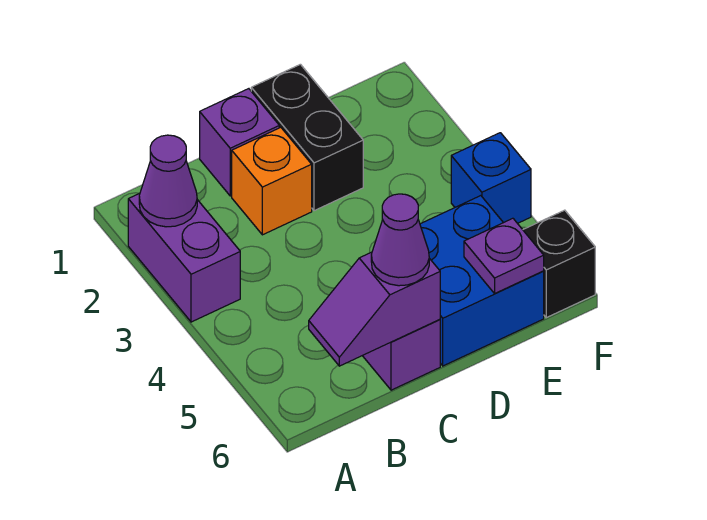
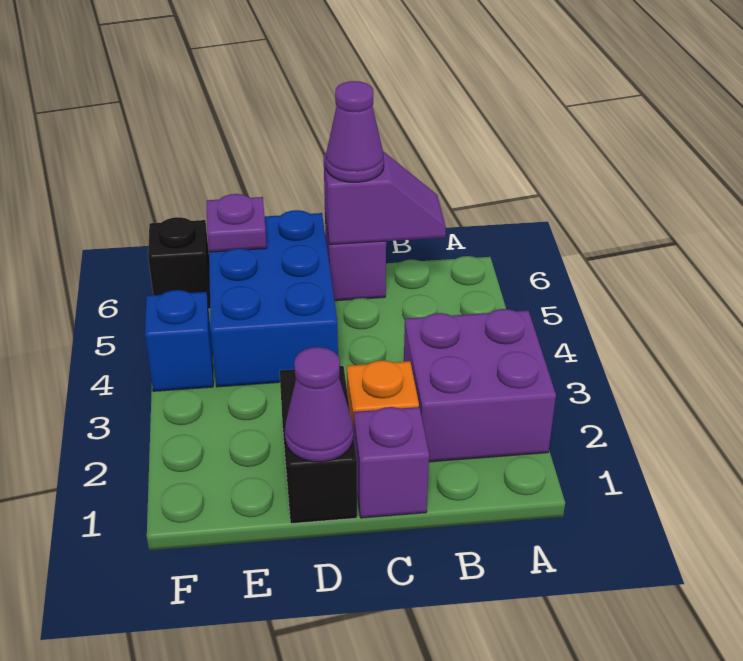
purple 1x2 brick [128,193,240,322] -> purple 2x2 brick [404,309,556,462]
purple 1x1 cone [139,135,197,227] -> purple 1x1 cone moved to [285,347,353,462]
blue 2x2 brick [420,196,544,366] -> blue 2x3 brick [209,210,338,387]

